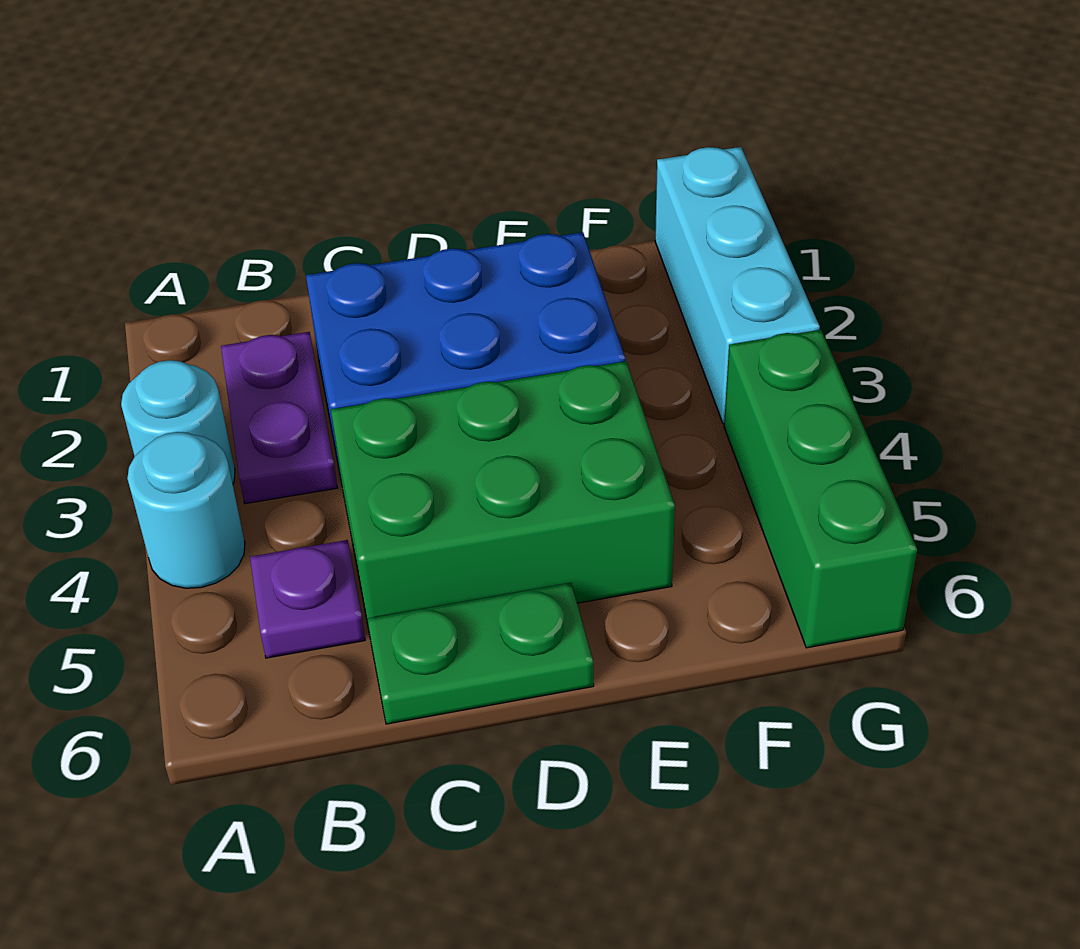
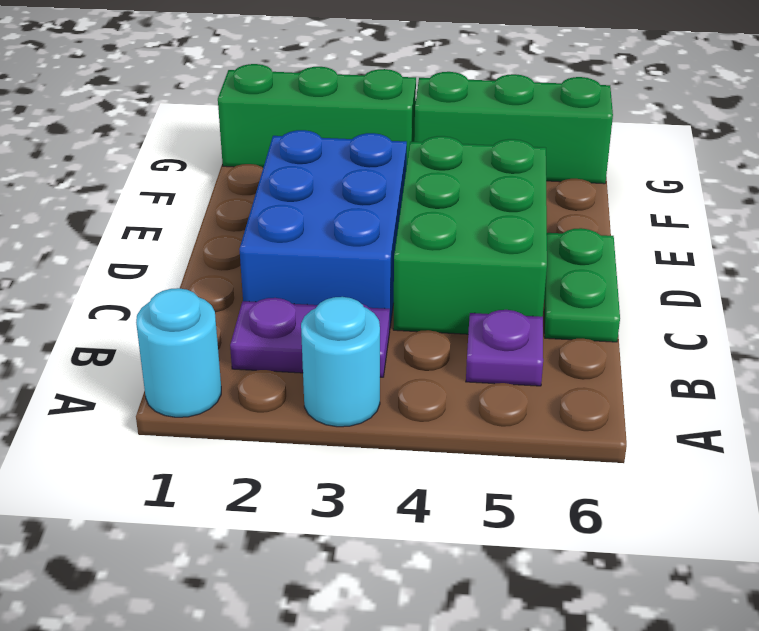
cyan 1x1 round brick [127,432,245,588] -> cyan 1x1 round brick moved to [136,288,221,417]
cyan 1x3 brick [655,147,820,424] -> green 1x3 brick [218,64,416,168]

